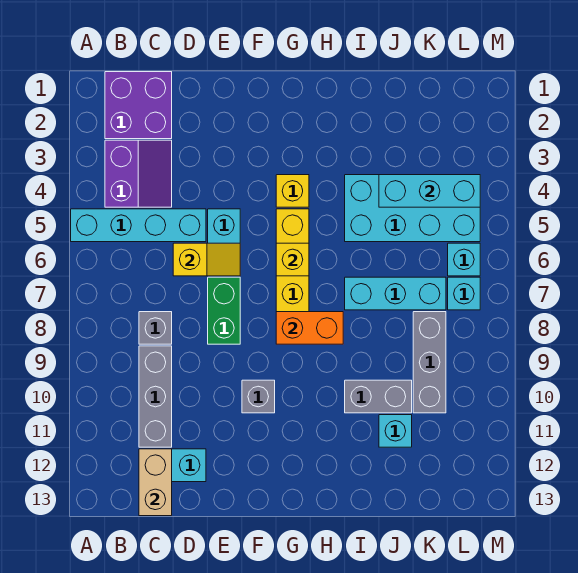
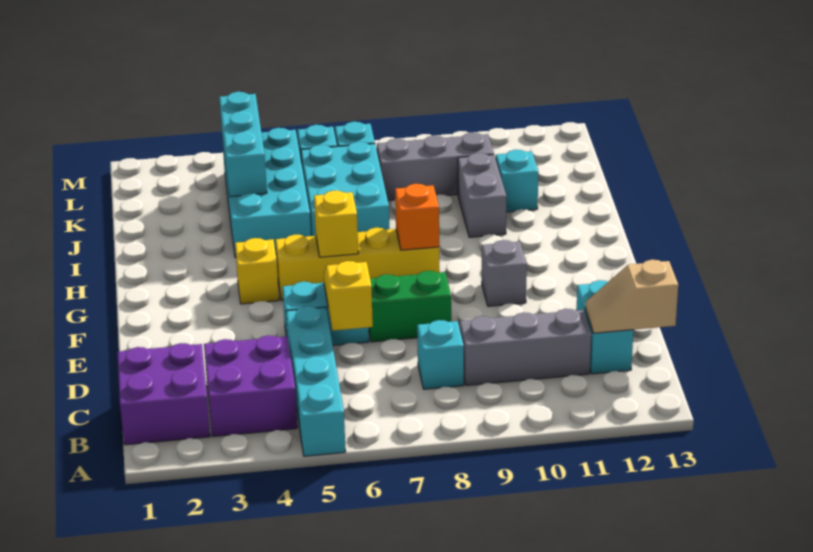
purple 2x2 slope [105,140,172,207] -> purple 2x2 brick [204,335,297,436]
grey 1x1 brick [139,312,172,344] -> cyan 1x1 brick [417,320,464,389]
tan 1x2 brick [139,449,172,516] -> tan 1x2 slope [585,260,678,333]
orange 1x2 brick [276,312,343,344] -> orange 1x1 brick [395,184,439,250]
cyan 1x3 brick [345,277,446,310] -> cyan 2x3 brick [301,142,389,236]

